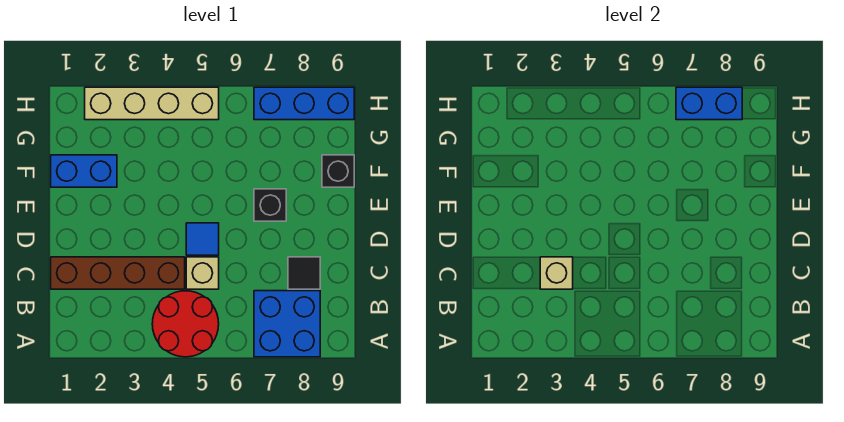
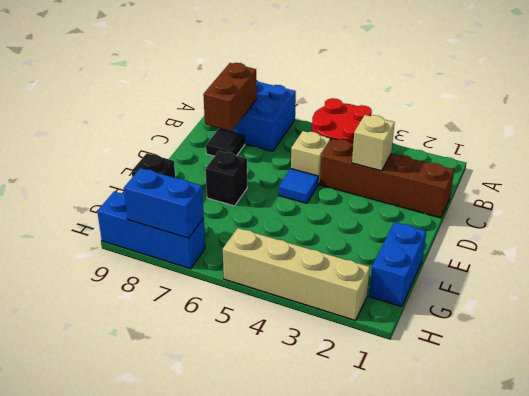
none -> brown 1x2 brick [203,63,257,131]
blue 1x2 brick [51,155,117,187] -> blue 1x2 brick turned to [369,222,426,306]

